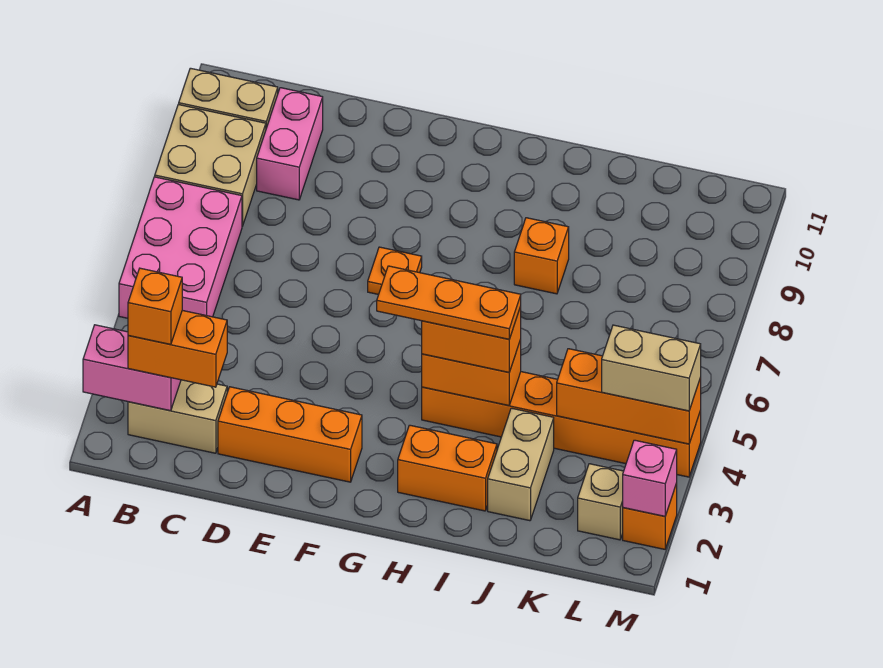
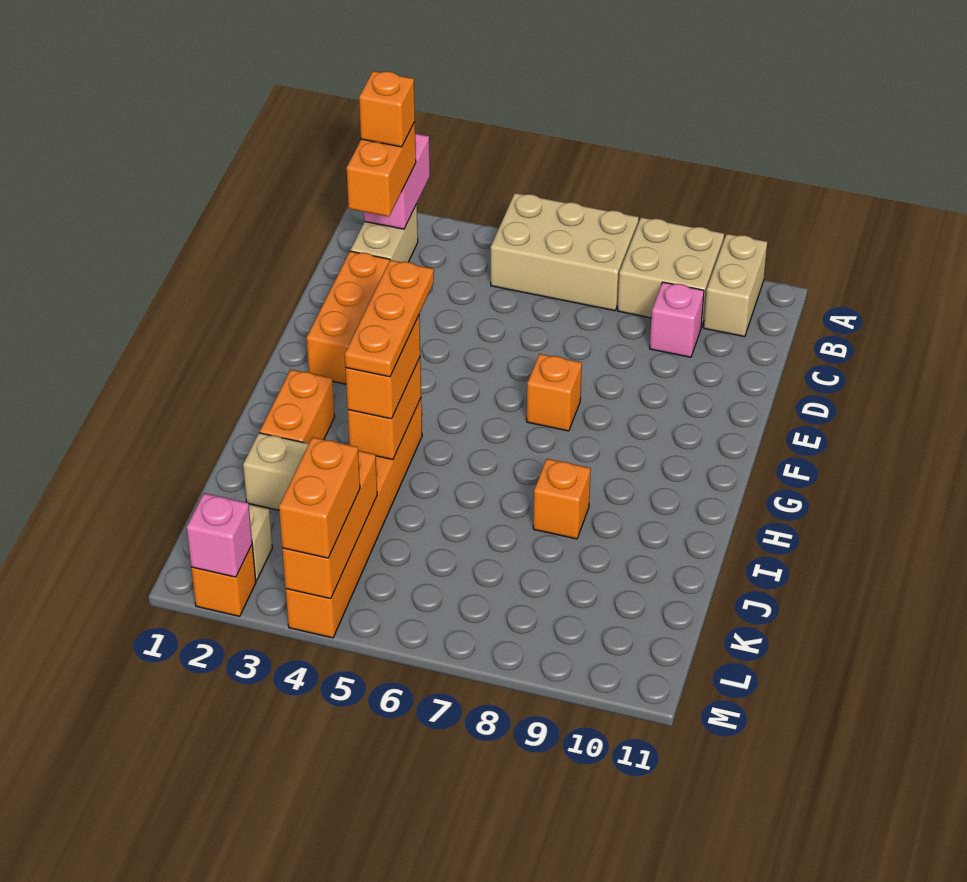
pink 2x3 brick [119,177,242,318] -> tan 2x3 brick [491,193,639,311]
pink 1x2 brick [257,88,323,200] -> pink 1x1 brick [650,282,704,357]
orange 1x1 plate [368,247,422,294] -> orange 1x1 brick [527,354,582,431]
tan 1x2 brick [602,325,701,411] -> orange 1x2 brick [279,437,360,558]

